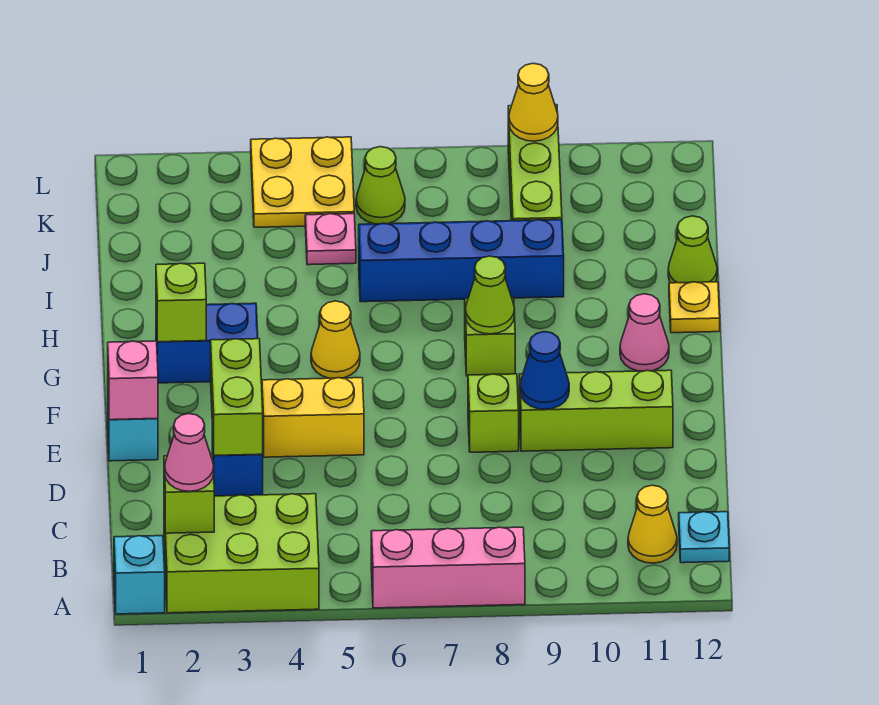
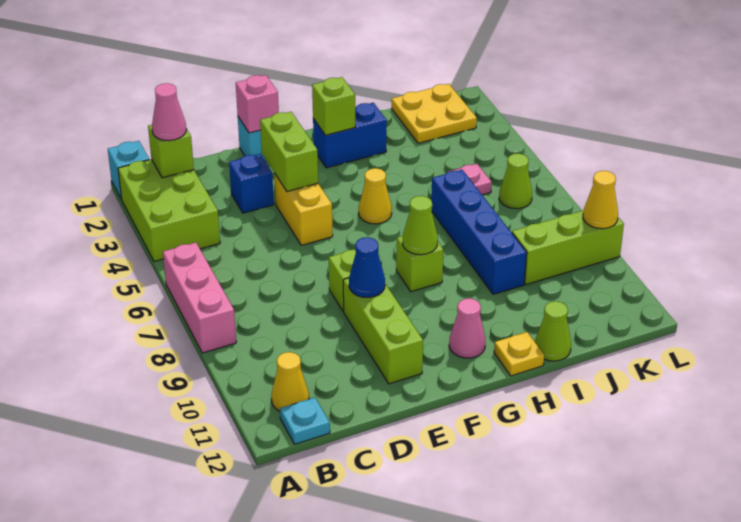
lime 1x2 brick [211,339,263,455] -> lime 1x2 brick turned to [260,112,318,192]
blue 1x2 brick [156,303,258,383] -> blue 1x2 brick turned to [313,103,387,168]
yellow 2x2 plate [251,137,354,227] -> yellow 2x2 plate moved to [392,84,477,143]

